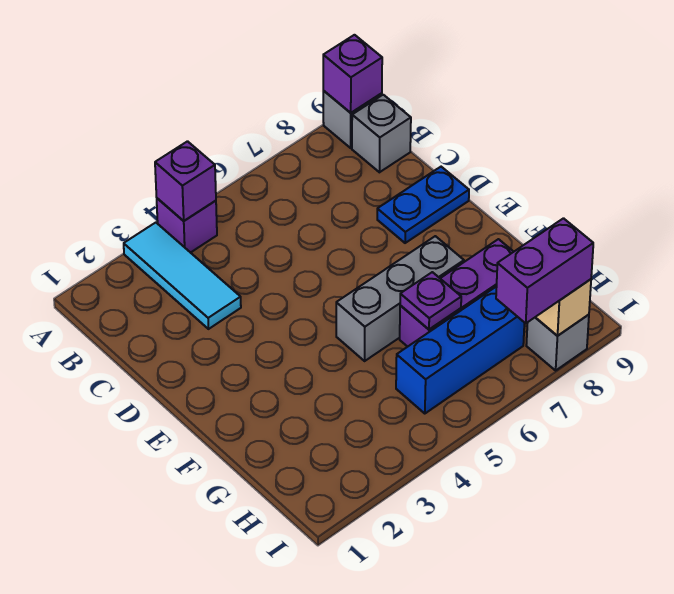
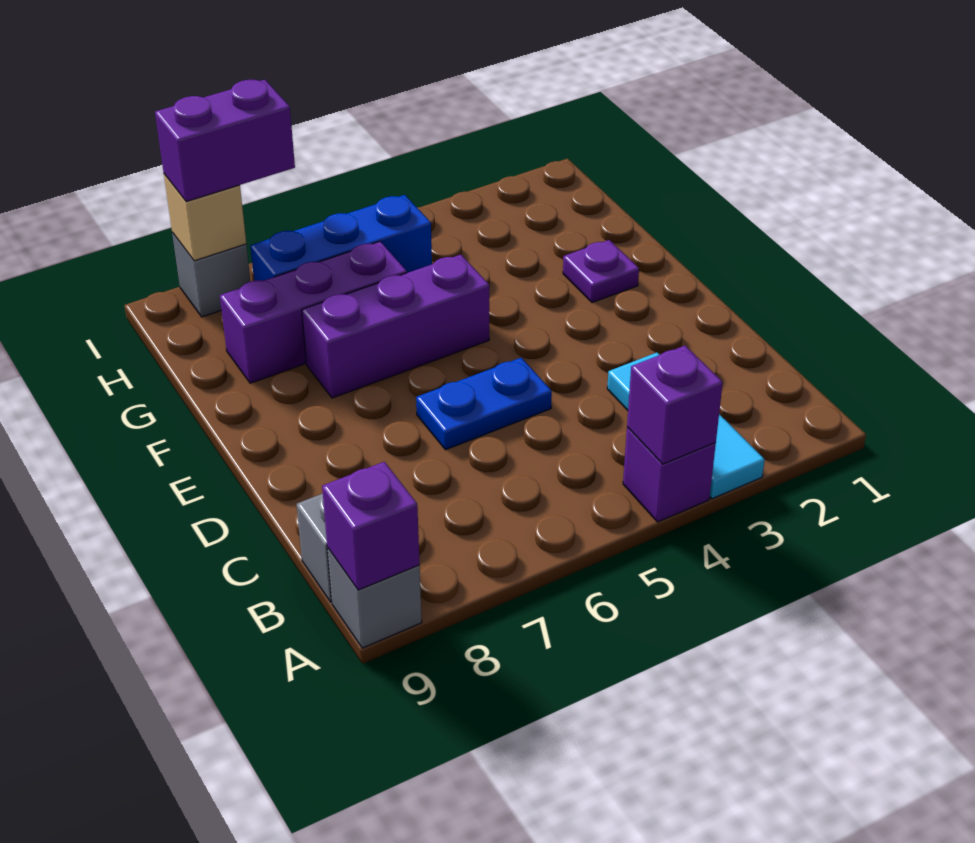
blue 1x2 plate [377,167,469,243] -> blue 1x2 plate moved to [416,358,552,450]
grey 1x3 brick [336,236,464,361] -> purple 1x3 brick [302,255,489,398]
purple 1x1 plate [400,272,461,329] -> purple 1x1 plate moved to [563,240,639,303]

